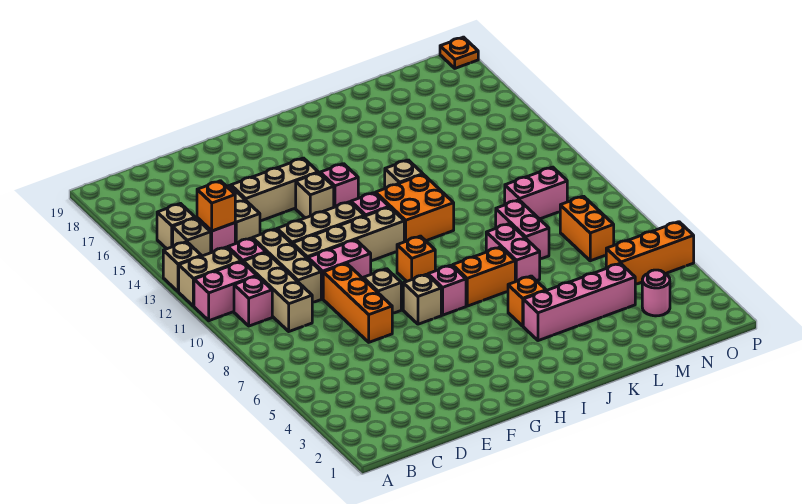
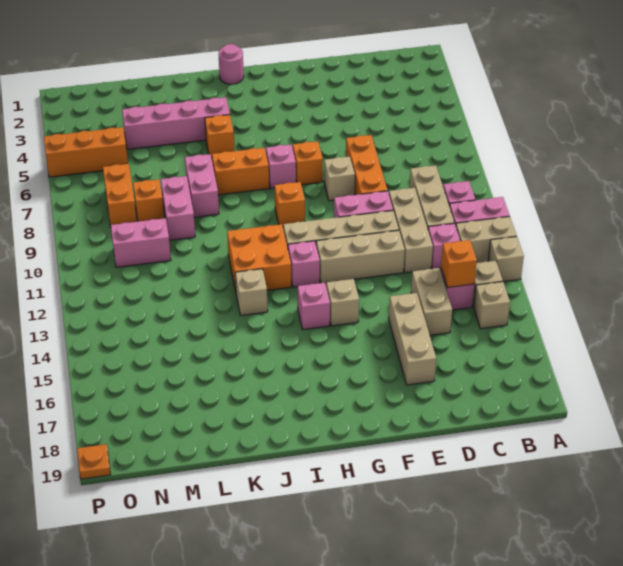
tan 1x3 brick [231,158,318,221] -> tan 1x3 brick turned to [389,293,436,385]
tan 1x1 brick [403,274,441,324] -> orange 1x1 brick [293,141,323,185]
none -> orange 1x1 brick [133,179,164,222]
pink 1x1 round brick [642,270,670,316] -> pink 1x1 round brick moved to [218,44,244,84]

